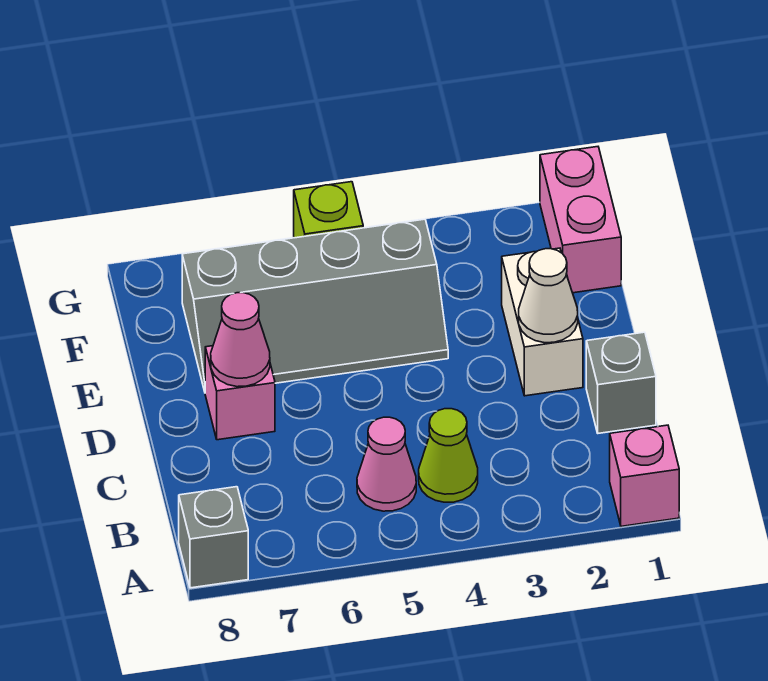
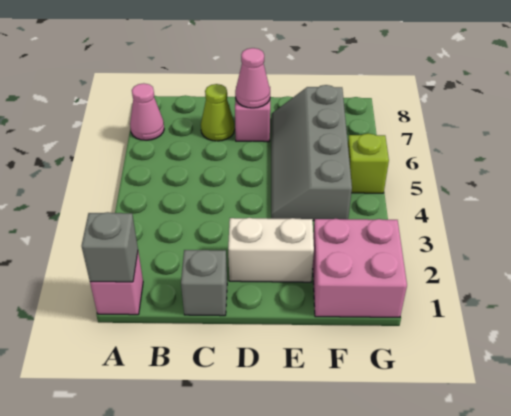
grey 1x1 brick [179,487,248,588] -> grey 1x1 brick moved to [82,212,138,282]
lime 1x1 cone [419,409,478,502] -> lime 1x1 cone moved to [201,84,235,141]
pink 1x1 cone [357,417,416,511] -> pink 1x1 cone moved to [130,83,164,140]
white 1x1 cone [519,249,578,343] -> none
pink 1x2 brick [540,147,621,293] -> pink 2x2 brick [313,219,407,317]

